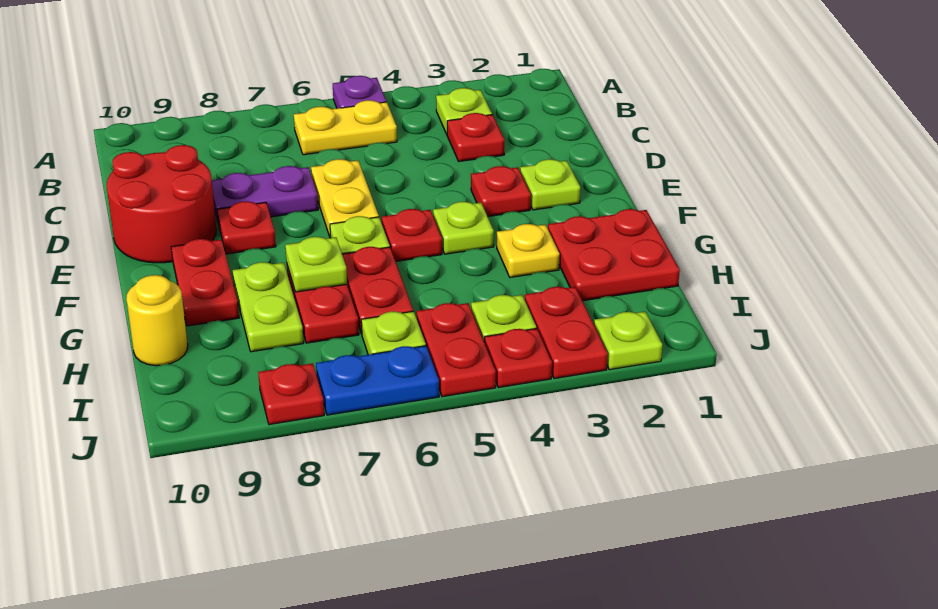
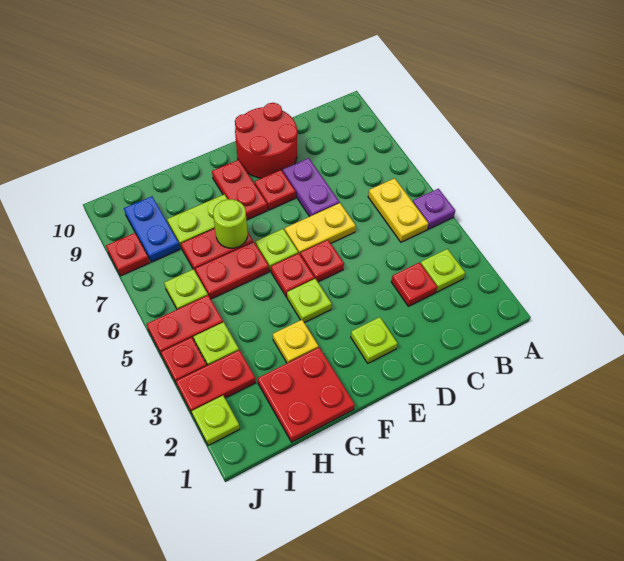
red 1x1 plate [471,166,531,216] -> red 1x1 plate moved to [300,240,344,282]
red 1x2 plate [171,239,239,326] -> red 1x2 plate turned to [212,160,268,220]
lime 1x1 plate [285,237,347,292] -> lime 1x1 round brick [213,199,248,248]
yellow 1x1 round brick [126,275,188,366] -> none
blue 1x2 plate [316,346,439,415] -> blue 1x2 plate moved to [124,196,180,262]

